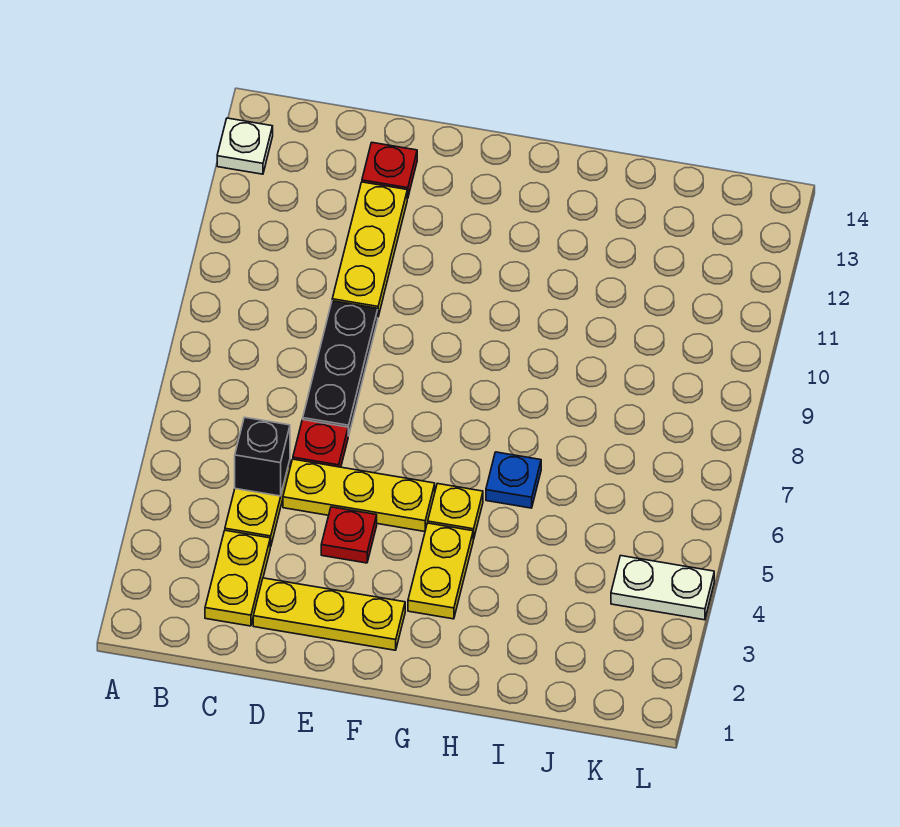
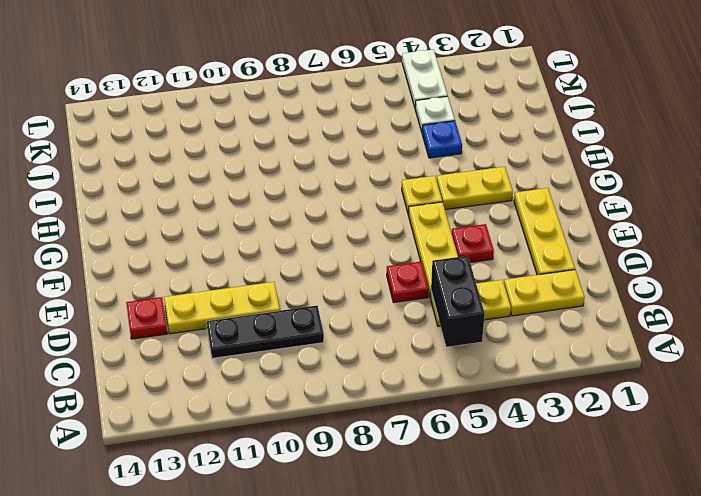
white 1x1 plate [217,118,273,174] -> white 1x1 plate moved to [415,96,455,132]
black 1x1 brick [235,417,290,496] -> black 1x2 brick [431,256,485,347]
black 1x3 plate [303,301,378,436] -> black 1x3 plate moved to [206,306,324,358]
blue 1x1 plate [486,452,541,508] -> blue 1x1 plate moved to [422,121,462,158]

